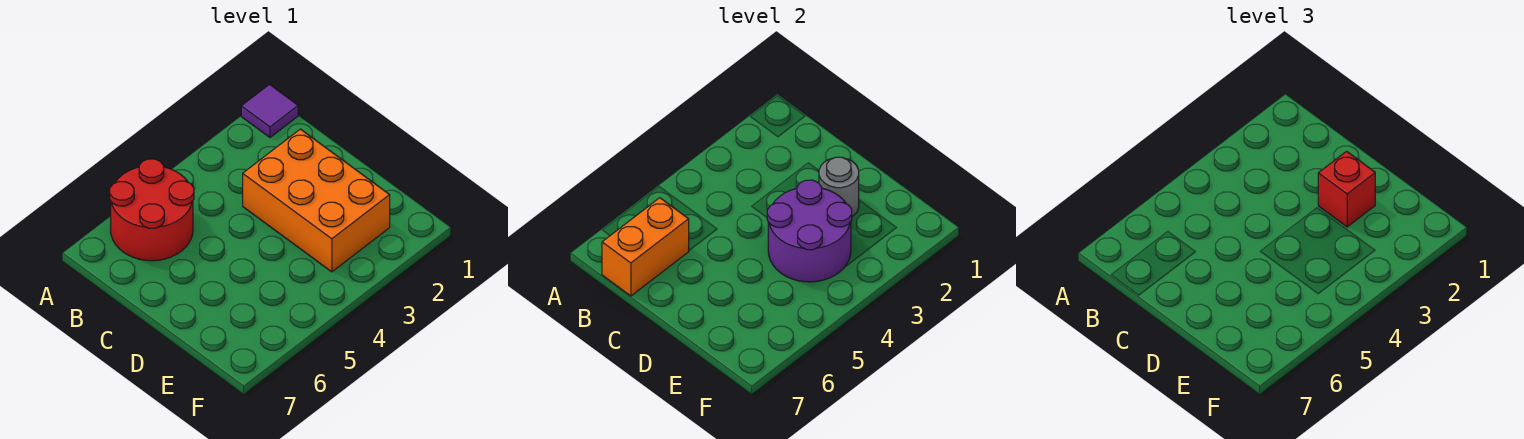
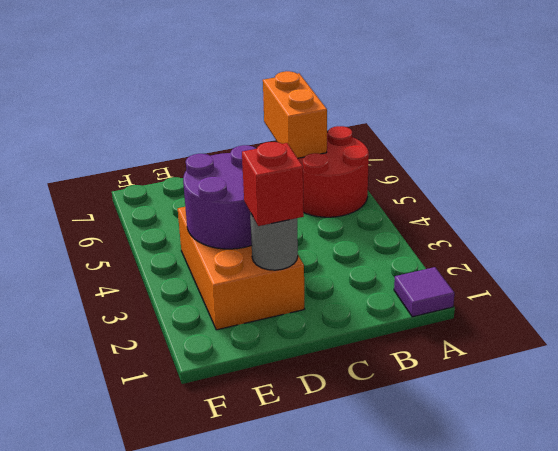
orange 2x3 brick [243,129,390,272] -> orange 2x3 brick turned to [178,207,304,330]

